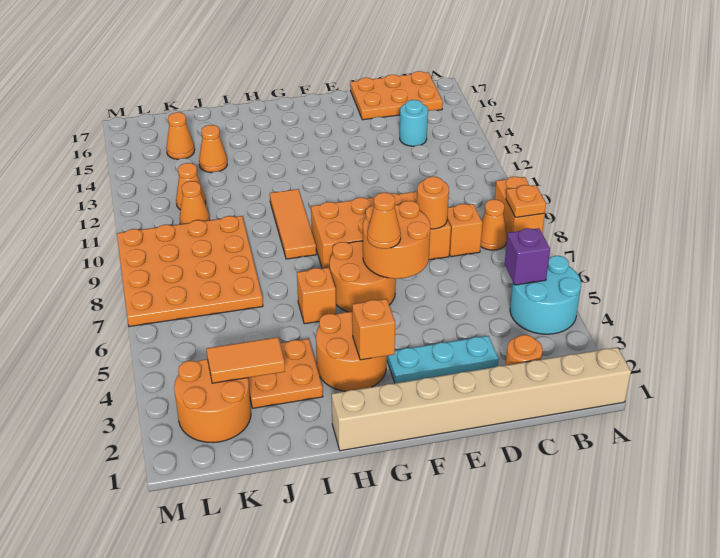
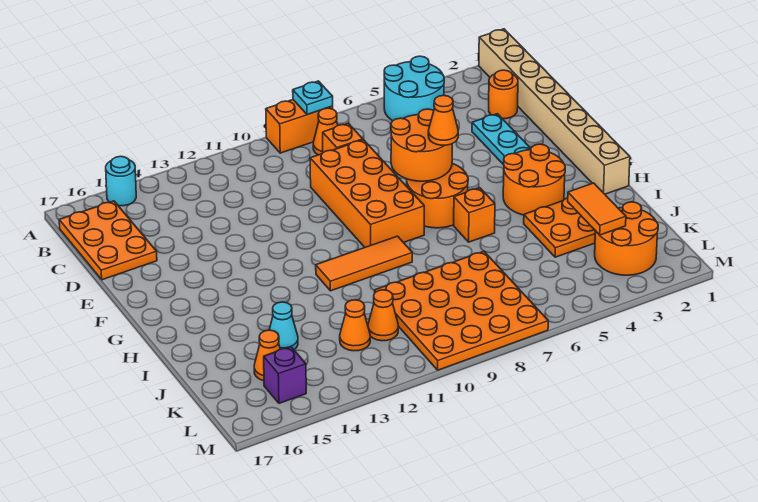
orange 1x1 plate [506,185,546,217] -> cyan 1x1 plate [293,81,333,115]
purple 1x1 brick [505,228,550,285] -> purple 1x1 brick moved to [264,347,306,403]
cyan 1x1 round brick [400,100,428,146] -> cyan 1x1 round brick moved to [106,156,136,206]
orange 1x1 round brick [417,177,449,229] -> none
orange 1x1 brick [352,299,395,360] -> none
orange 1x1 cone [199,125,227,173] -> cyan 1x1 cone [269,302,298,349]

